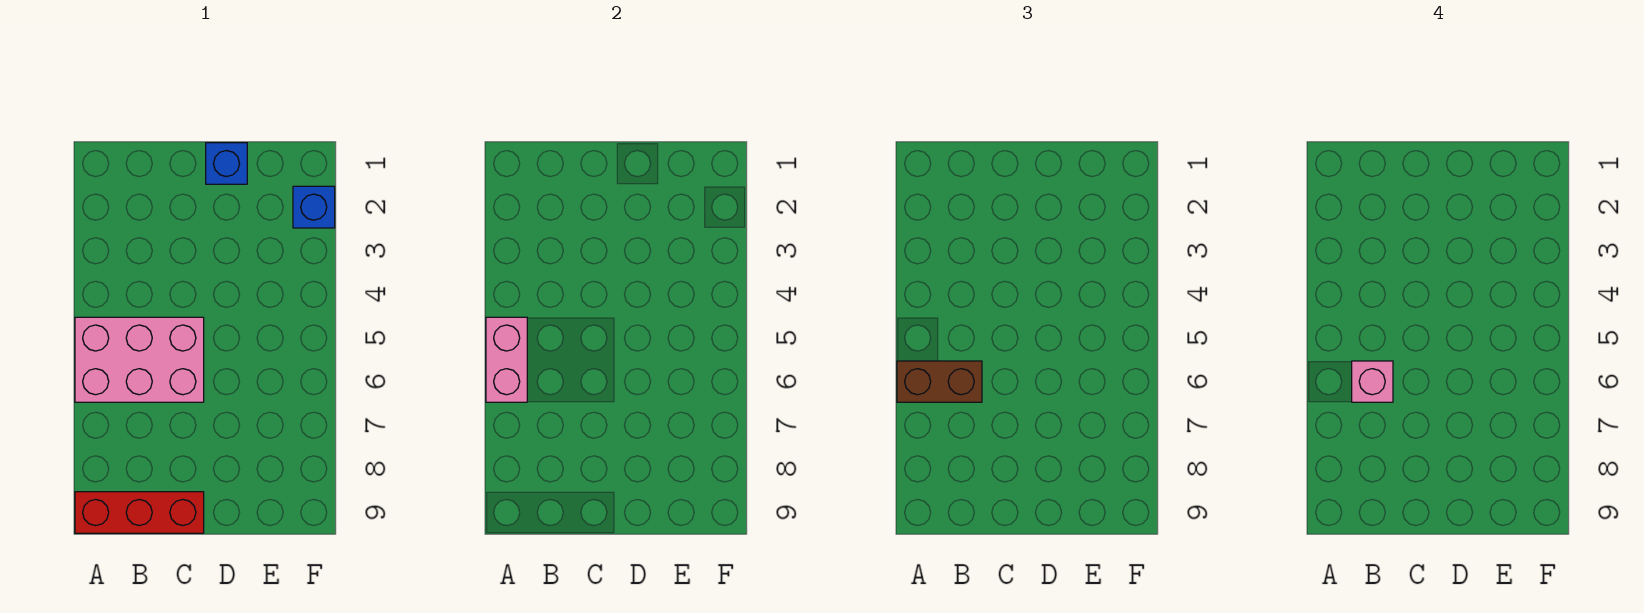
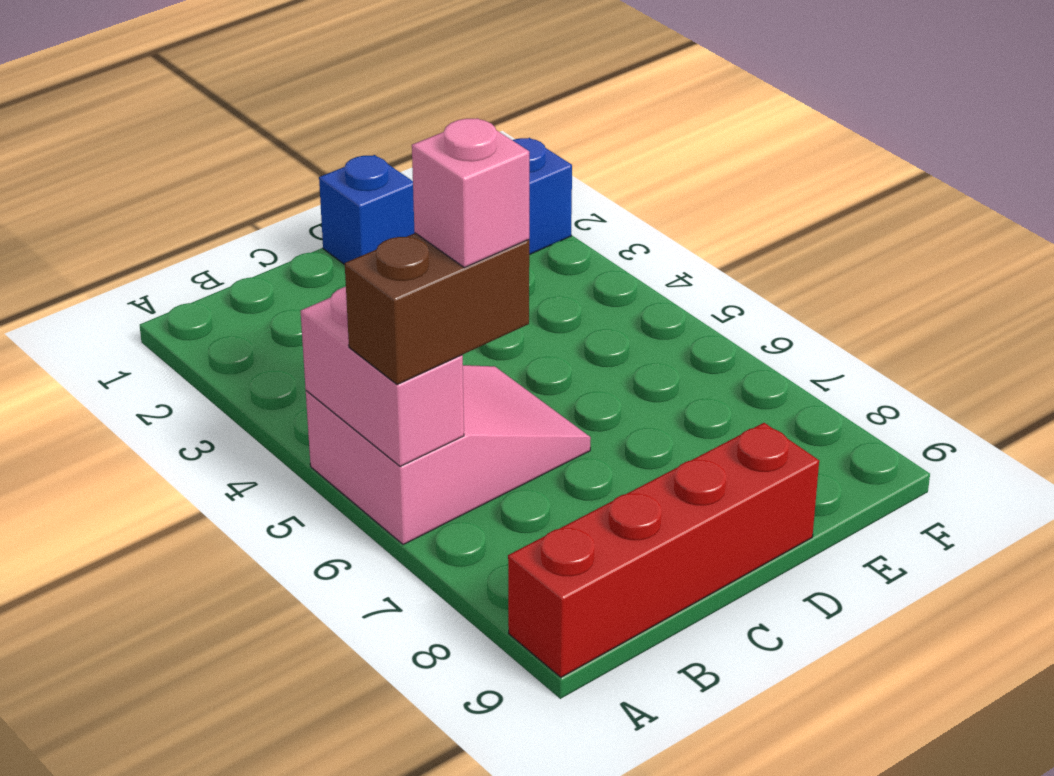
pink 2x3 brick [75,317,204,402] -> pink 2x3 slope [306,365,591,545]
red 1x3 brick [75,492,204,533] -> red 1x4 brick [508,423,819,677]

